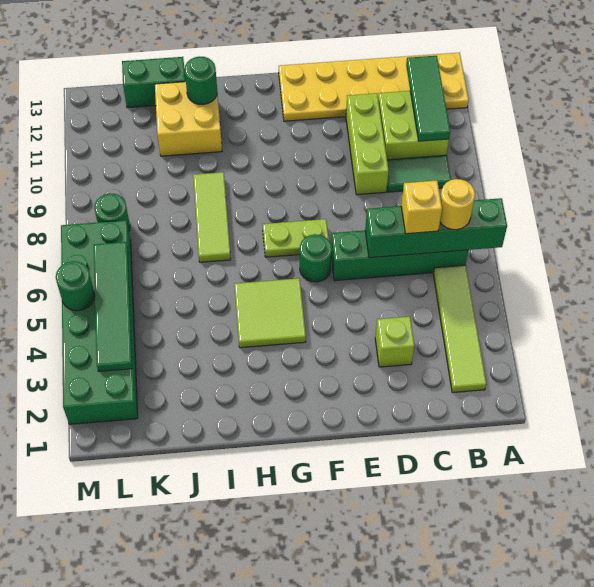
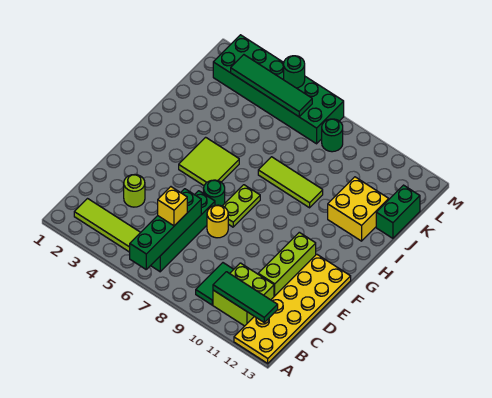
yellow 1x1 round brick [440,179,475,230] -> yellow 1x1 round brick moved to [207,205,228,238]
lime 1x1 brick [375,317,414,367] -> lime 1x1 round brick [124,175,145,207]
lime 1x3 brick [346,93,389,195] -> lime 1x3 brick turned to [258,232,316,296]
green 1x1 round brick [185,57,217,104] -> none

